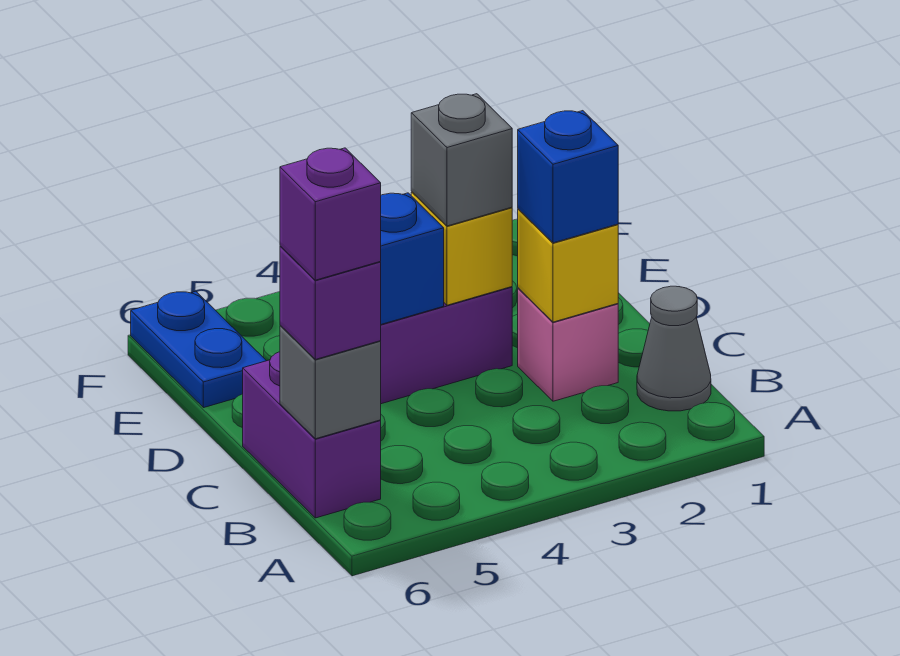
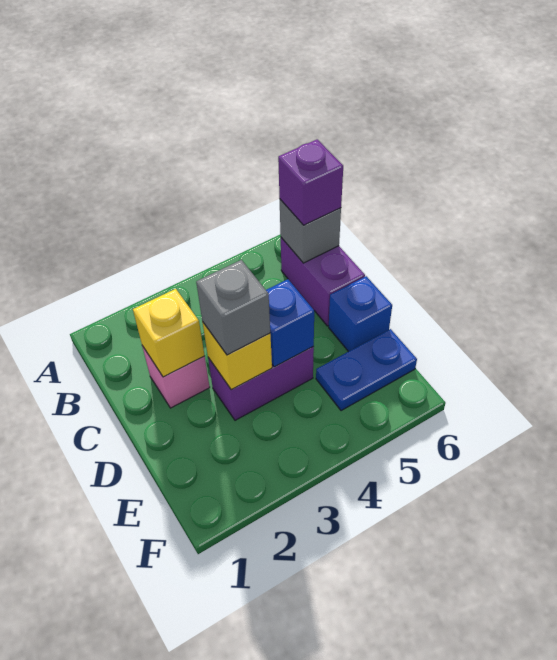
grey 1x1 cone [637,286,711,411] -> none
purple 1x1 brick [280,148,381,280] -> none
blue 1x1 brick [518,111,618,243] -> blue 1x1 brick moved to [329,276,392,352]
blue 1x2 plate [131,291,266,408] -> blue 1x2 plate turned to [316,329,417,411]

